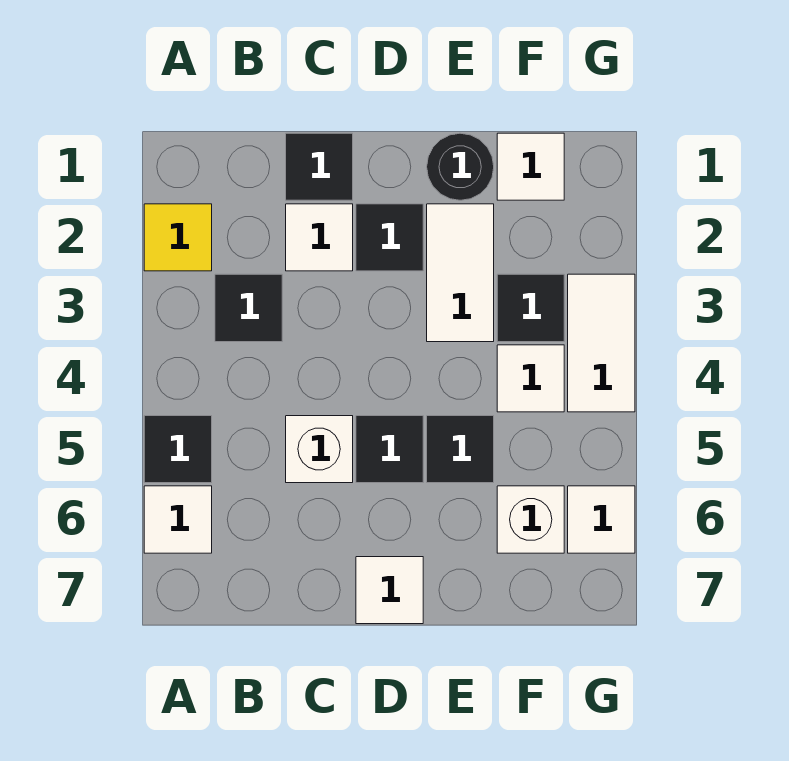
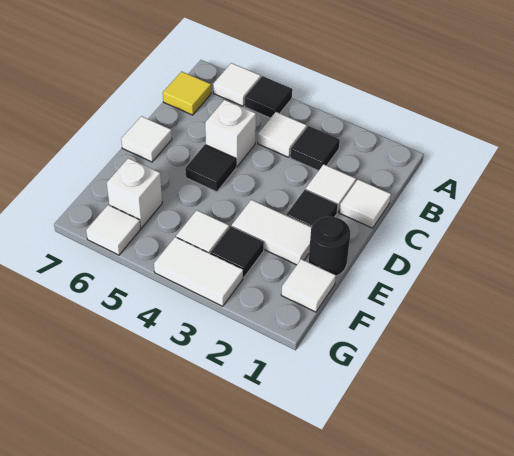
yellow 1x1 tile [144,204,212,271] -> yellow 1x1 tile moved to [163,71,211,115]
none -> white 1x1 tile [258,112,307,157]
black 1x1 tile [286,133,353,200] -> white 1x1 tile [340,180,391,228]
black 1x1 tile [427,416,494,483] -> none

